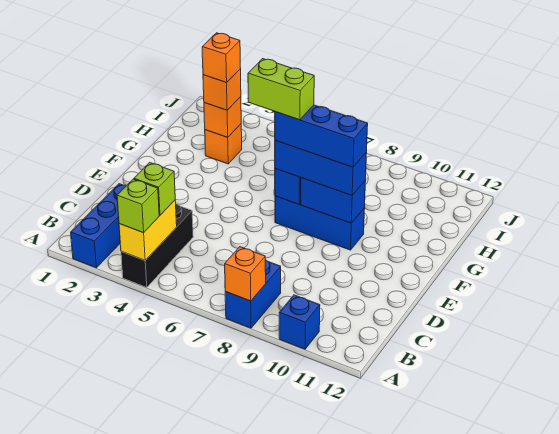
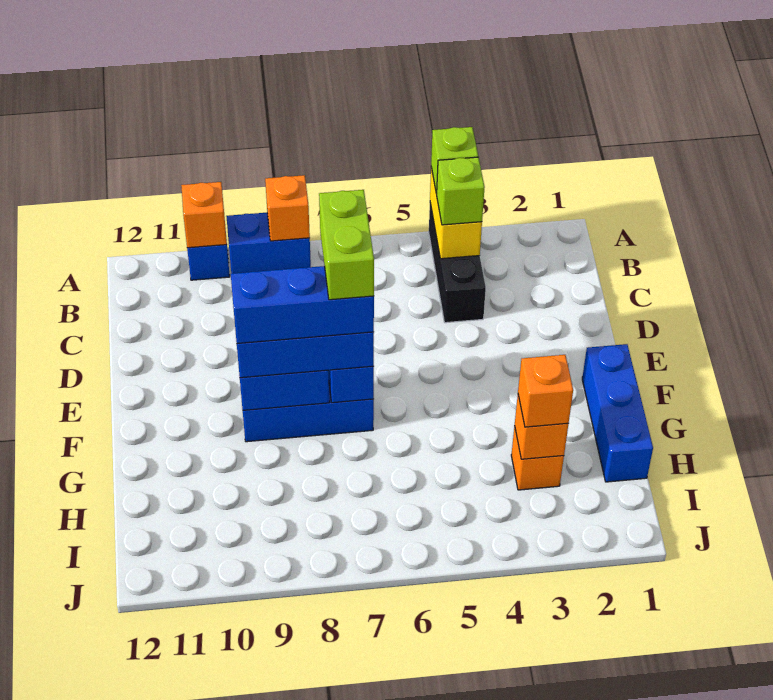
blue 1x3 brick [71,184,126,268] -> blue 1x3 brick moved to [582,344,653,482]
blue 1x2 brick [225,260,281,328] -> blue 1x2 brick turned to [226,213,311,274]
lime 1x2 brick [248,59,314,120] -> lime 1x2 brick turned to [319,190,374,300]
orange 1x1 brick [202,33,241,83] -> orange 1x1 brick moved to [181,182,227,248]

